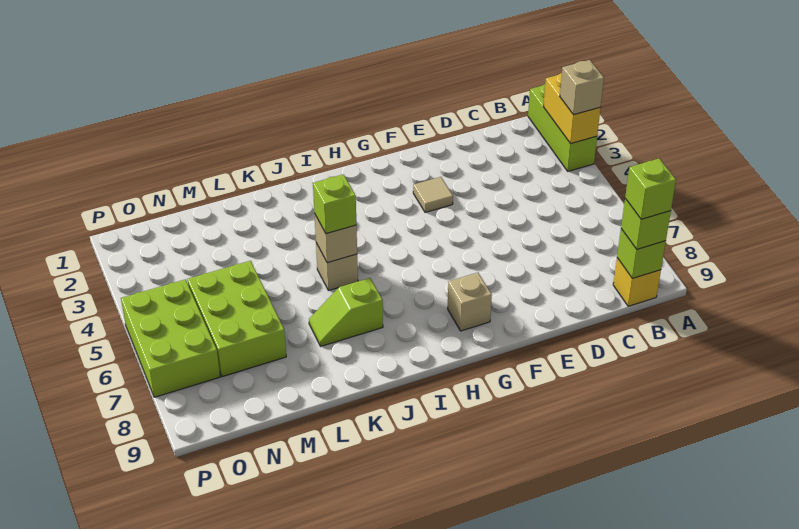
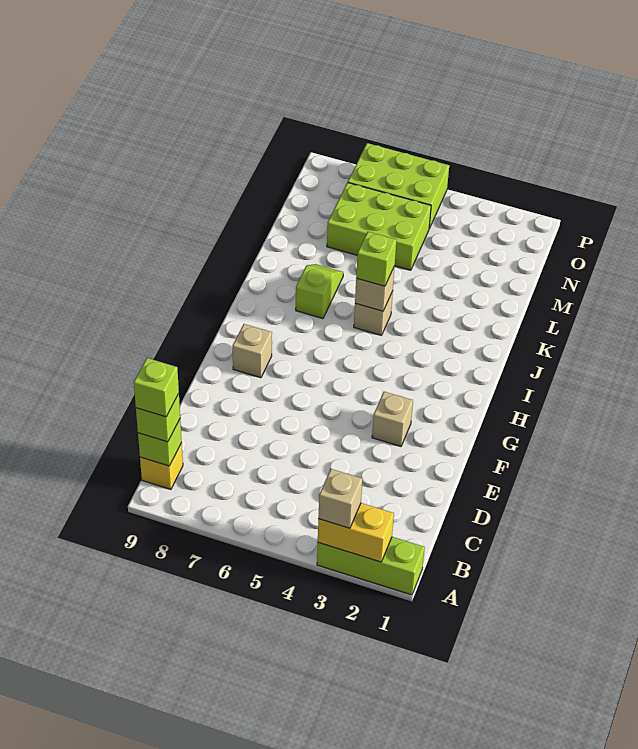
tan 1x1 tile [413,177,453,212] -> tan 1x1 brick [372,392,413,446]

